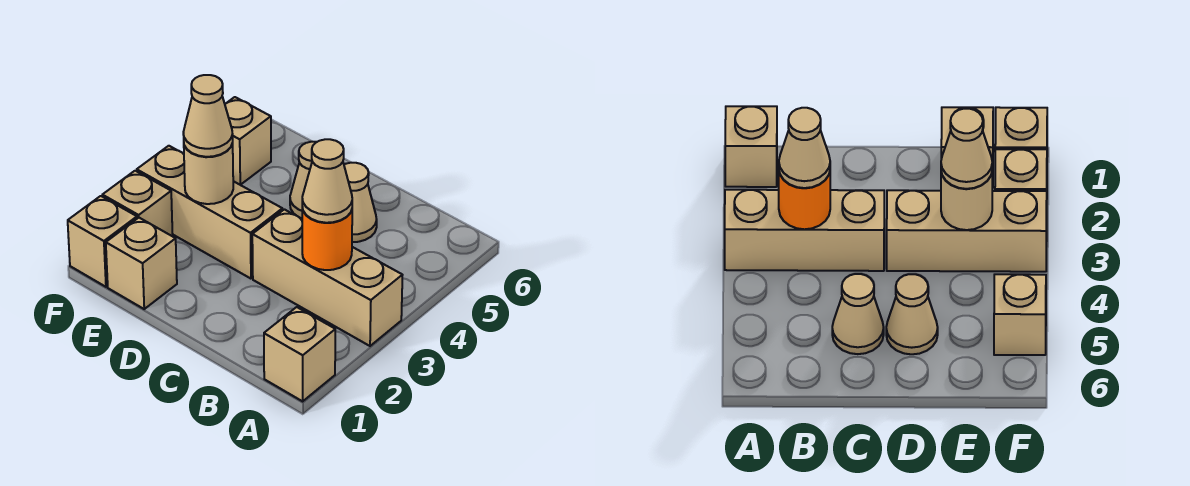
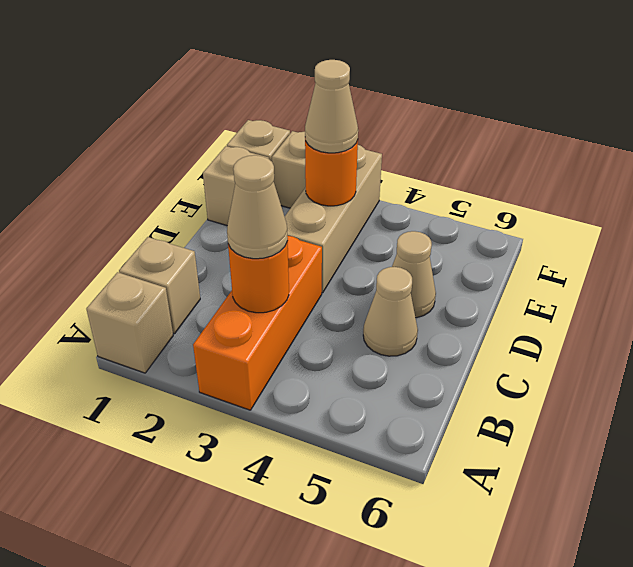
tan 1x3 brick [252,209,402,346] -> orange 1x3 brick [193,236,322,410]
tan 1x1 round brick [184,143,233,204] -> orange 1x1 round brick [305,140,358,206]
tan 1x1 brick [225,97,271,185] -> tan 1x1 brick moved to [119,237,200,334]

